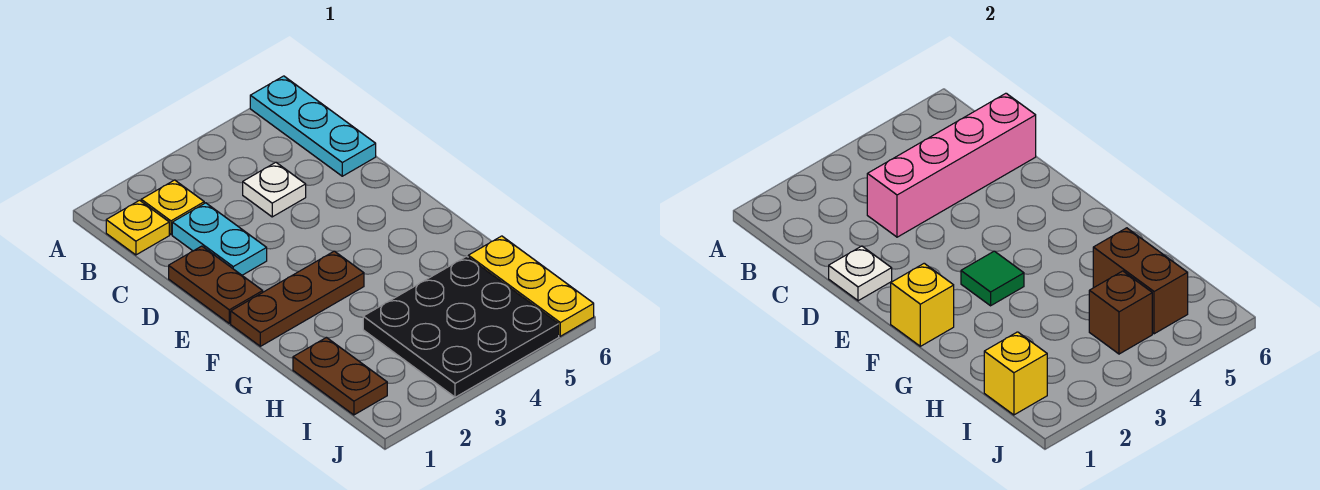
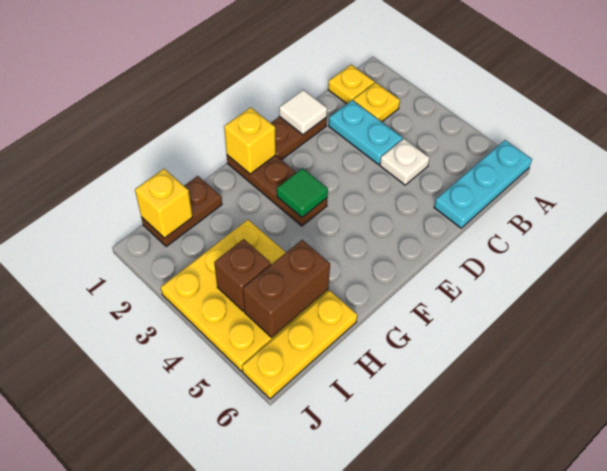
cyan 1x2 plate [172,203,267,275] -> cyan 1x2 plate turned to [329,100,403,164]
pink 1x4 brick [867,93,1036,237] -> none
white 1x1 plate [829,246,892,301] -> white 1x1 tile [279,90,327,135]
black 3x3 plate [363,256,559,397] -> yellow 3x3 plate [161,220,328,371]

